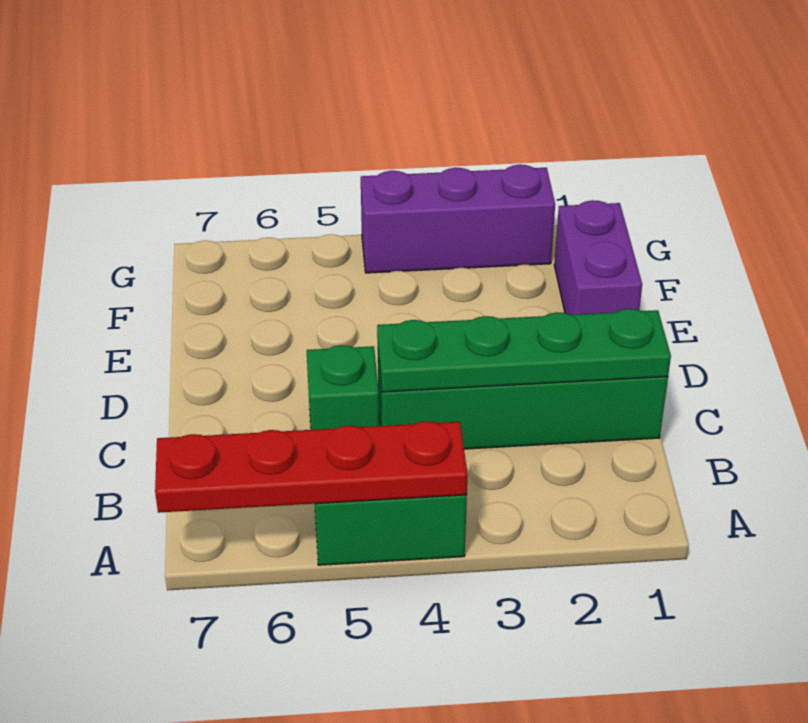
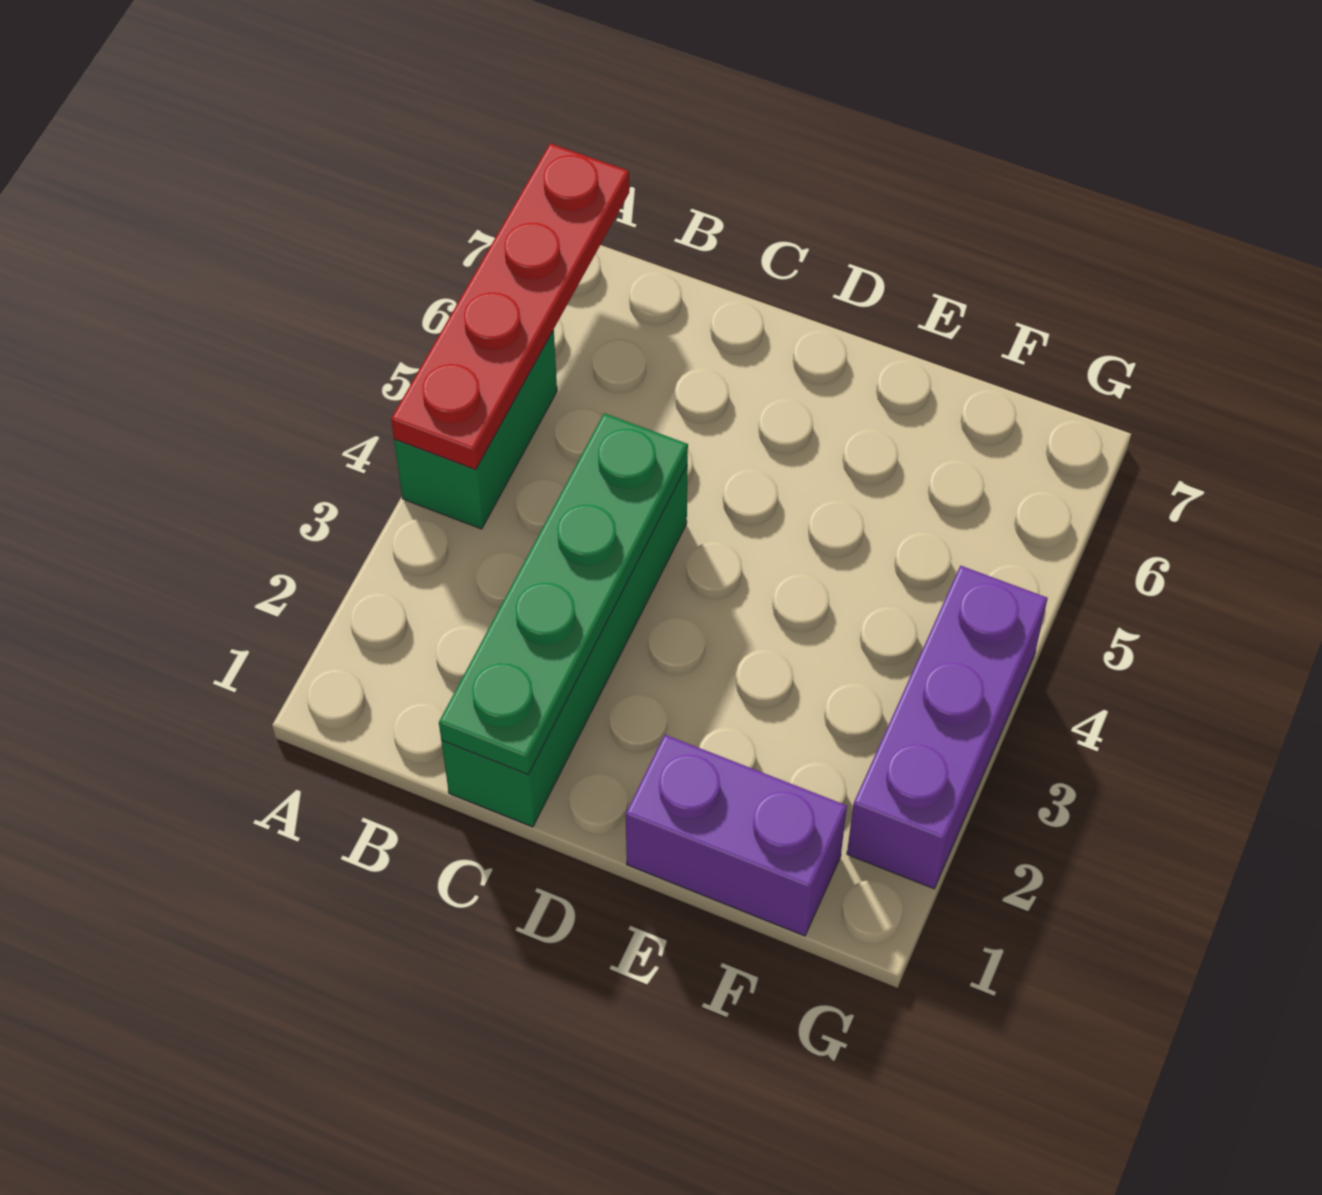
green 1x1 brick [307,345,379,430] -> none

